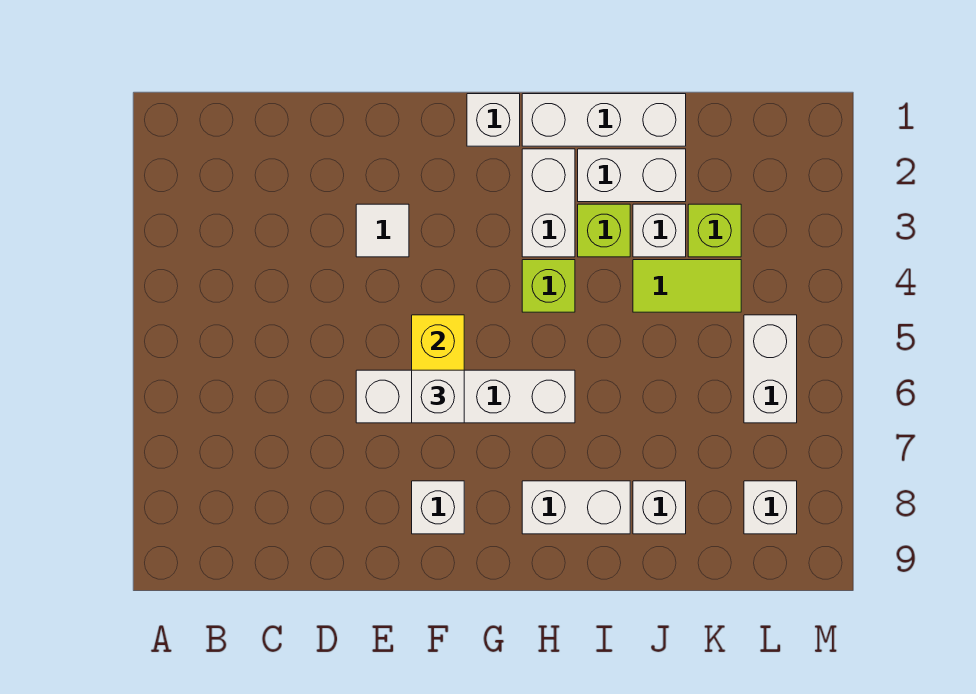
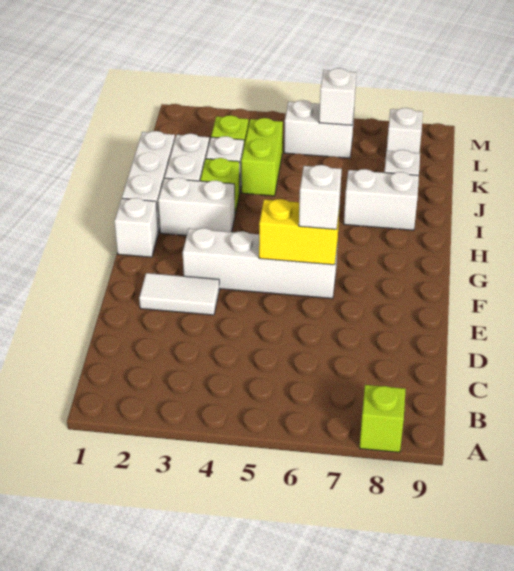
white 1x1 tile [356,204,409,257] -> white 1x2 tile [139,273,219,315]
white 1x4 brick [356,370,575,423] -> white 1x4 brick turned to [183,228,338,299]
white 1x1 brick [412,481,464,534] -> white 1x1 brick moved to [319,68,356,125]
lime 1x1 brick [522,260,575,312] -> lime 1x1 brick moved to [360,385,406,452]
white 1x2 brick [522,481,630,534] -> white 1x2 brick turned to [344,169,419,230]
lime 1x2 tile [633,260,741,312] -> lime 1x2 brick [241,118,283,196]

